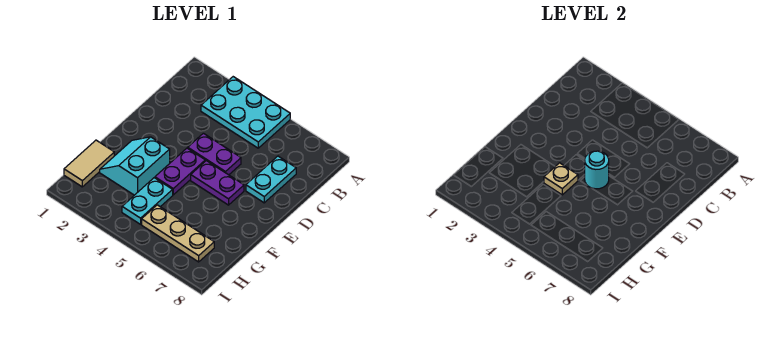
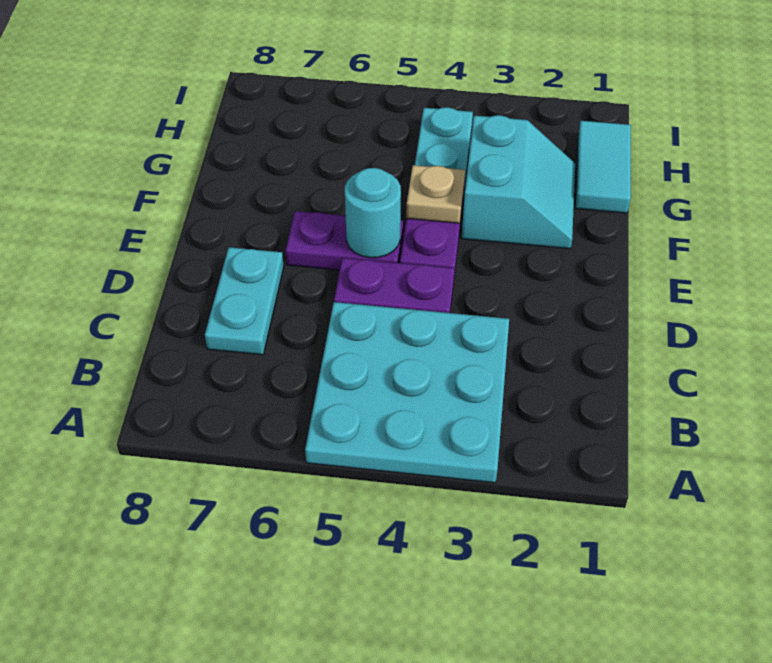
cyan 2x3 plate [201,77,290,148] -> cyan 3x3 plate [305,302,509,483]
tan 1x2 tile [64,140,114,187] -> cyan 1x2 tile [575,121,631,213]
tan 1x3 plate [142,205,214,262] -> none

